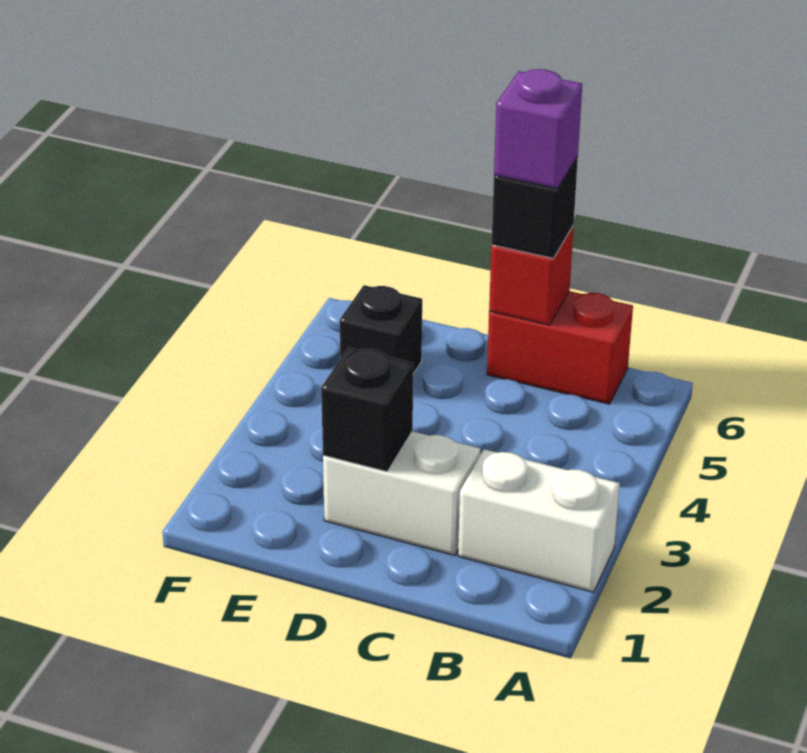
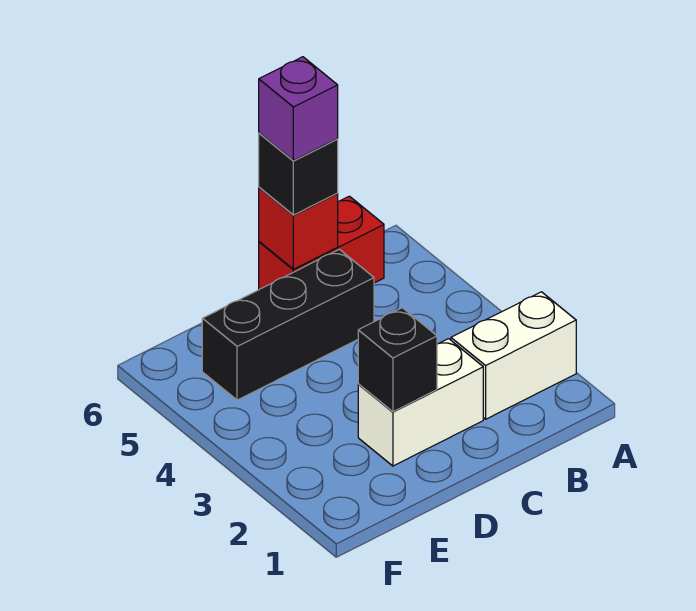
black 1x1 brick [340,285,422,374] -> black 1x3 brick [202,249,374,400]

